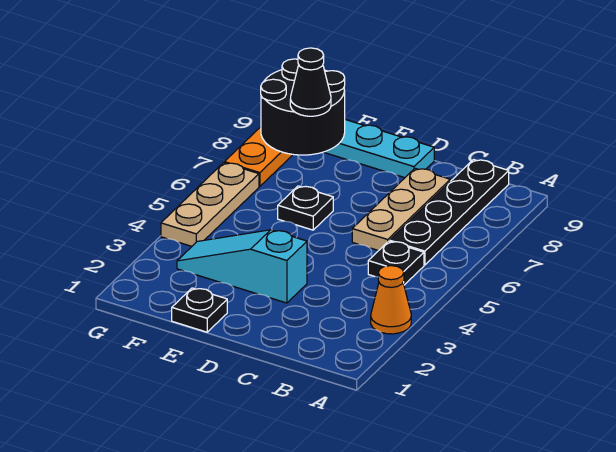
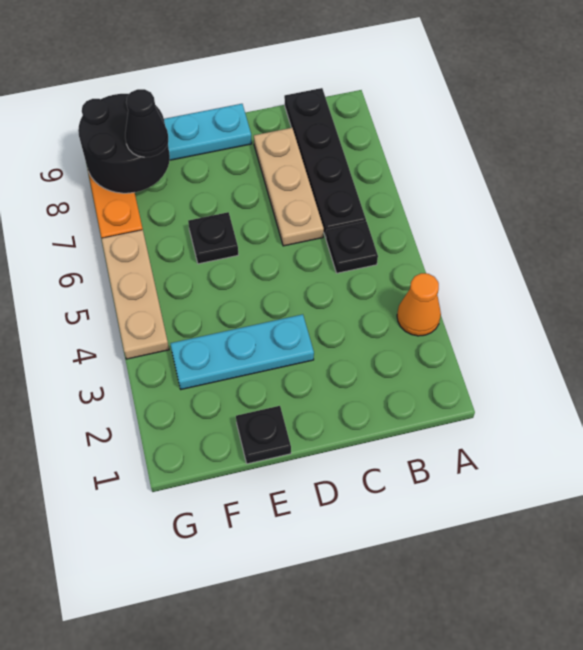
cyan 1x3 slope [177,230,307,303] -> cyan 1x3 plate [170,314,314,389]

